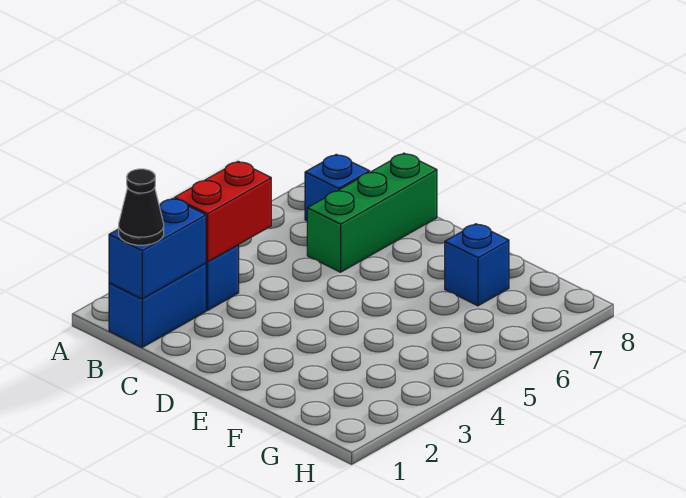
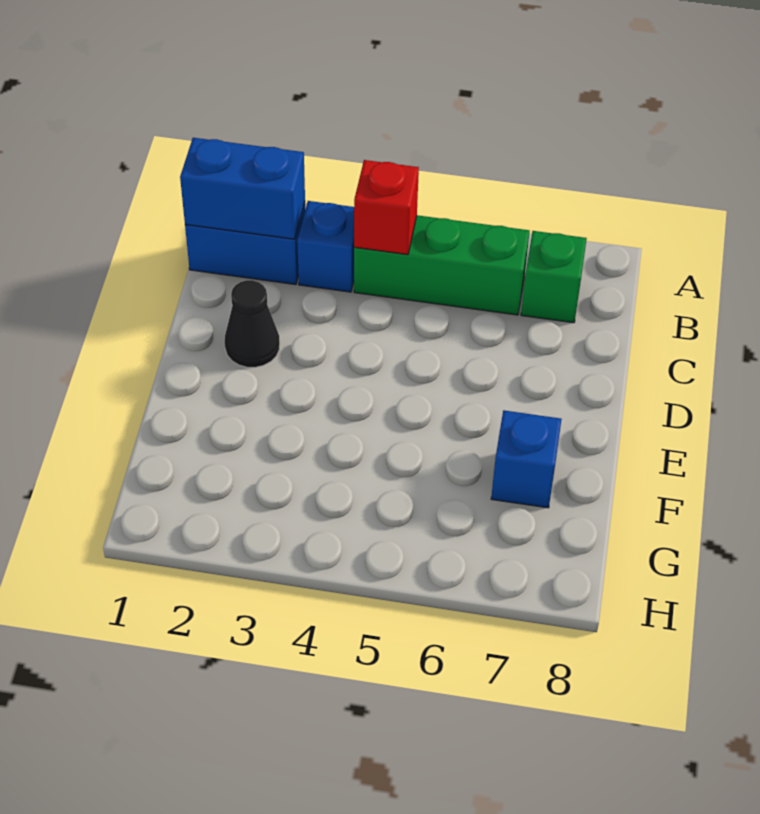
black 1x1 cone [119,169,164,245] -> black 1x1 cone moved to [225,280,280,367]
red 1x2 brick [174,161,271,262] -> red 1x1 brick [354,160,419,255]
blue 1x1 brick [305,154,370,221] -> green 1x1 brick [521,231,587,323]
green 1x3 brick [307,153,437,272] -> green 1x3 brick moved to [354,215,530,315]

